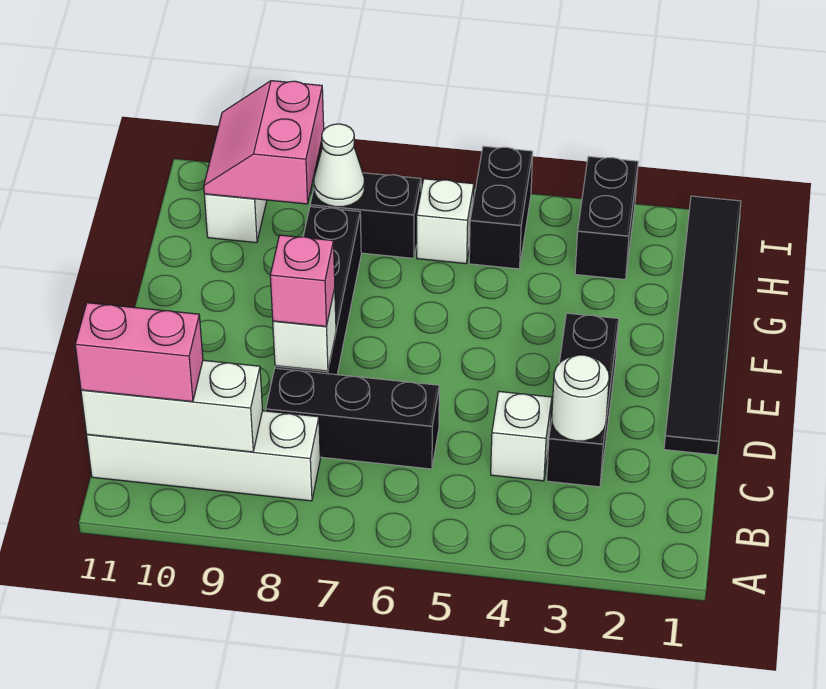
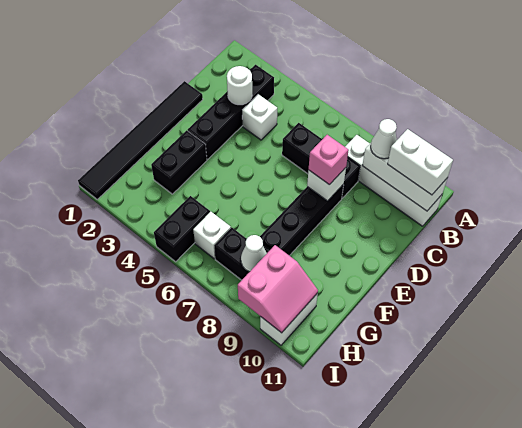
none -> white 1x1 cone [371,119,397,159]
pink 1x2 brick [75,303,203,402] -> white 1x2 brick [388,129,453,195]
black 1x3 brick [547,313,619,487] -> black 1x4 brick [188,65,274,159]
black 1x2 brick [575,156,638,279] -> black 1x2 brick moved to [151,130,207,194]

